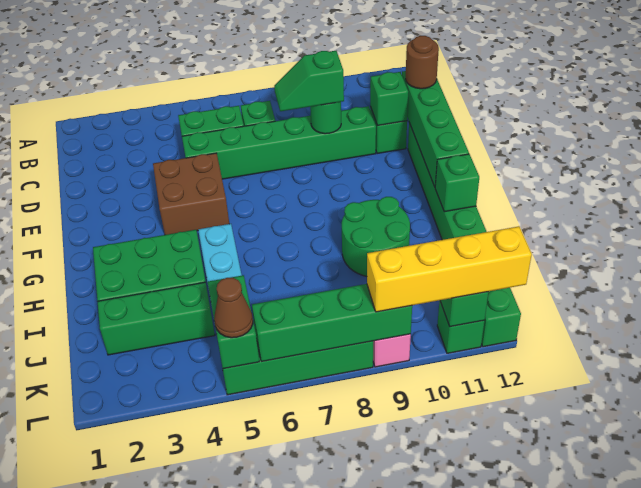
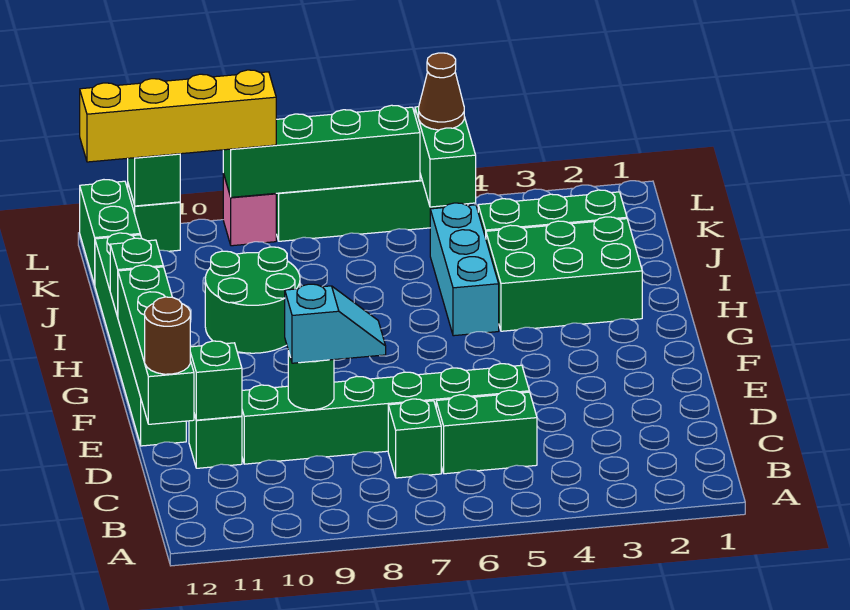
green 1x2 slope [274,51,344,111] -> cyan 1x2 slope [285,284,386,363]
brown 2x2 brick [153,153,229,235] -> none

